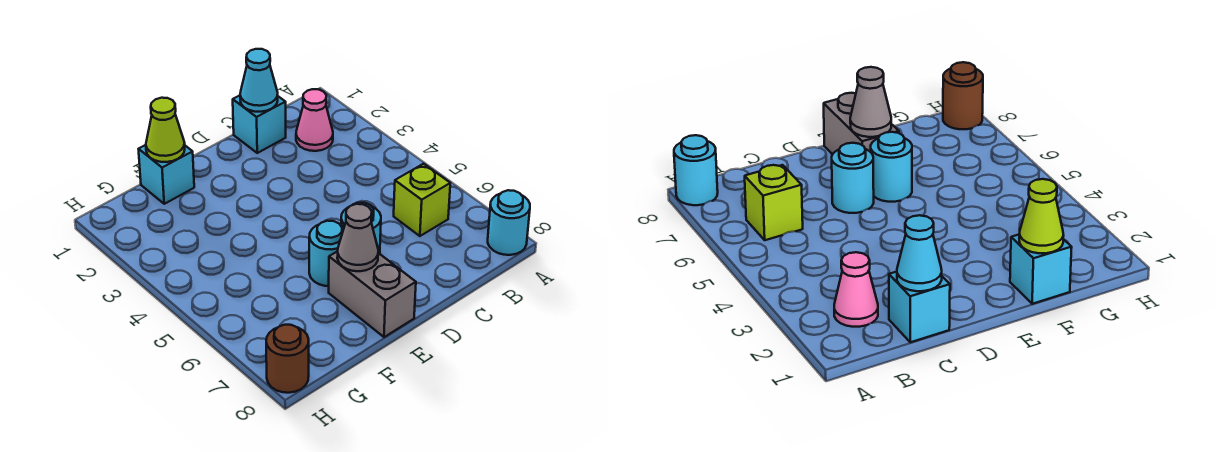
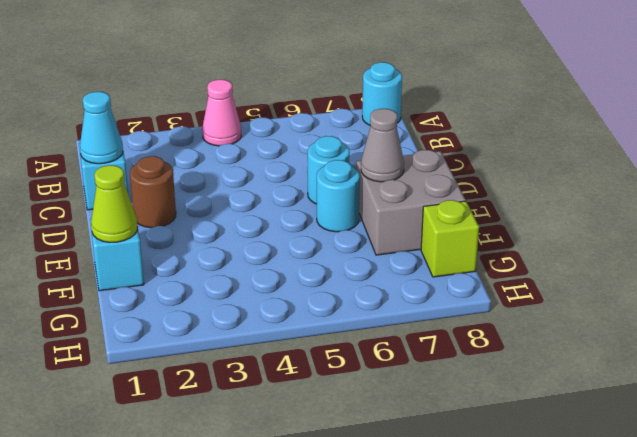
pink 1x1 cone [296,89,333,151] -> pink 1x1 cone moved to [202,80,241,146]
lime 1x1 brick [394,164,450,236] -> lime 1x1 brick moved to [421,200,479,277]
grey 1x2 brick [329,251,416,337] -> grey 2x2 brick [356,150,466,255]
brown 1x1 round brick [266,325,309,393] -> brown 1x1 round brick moved to [130,156,176,228]

